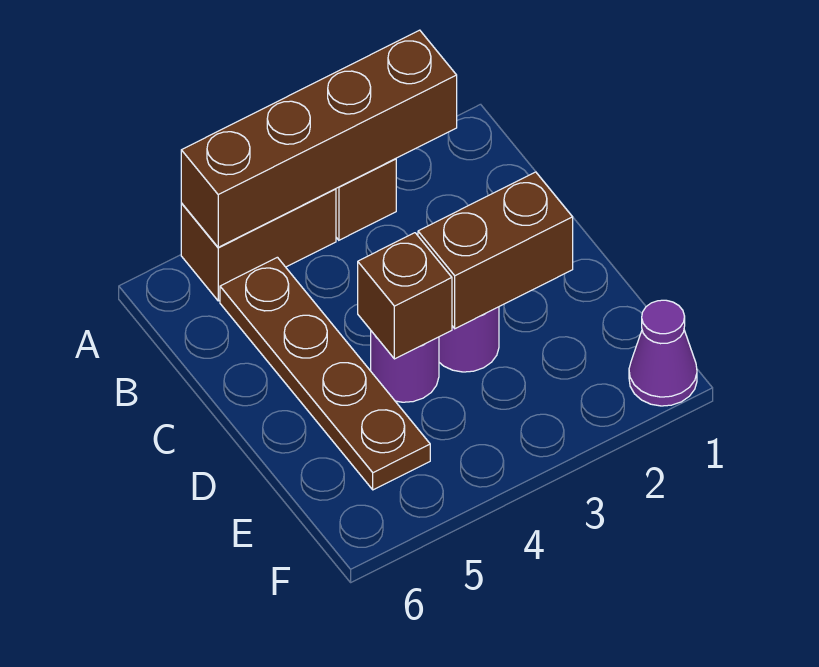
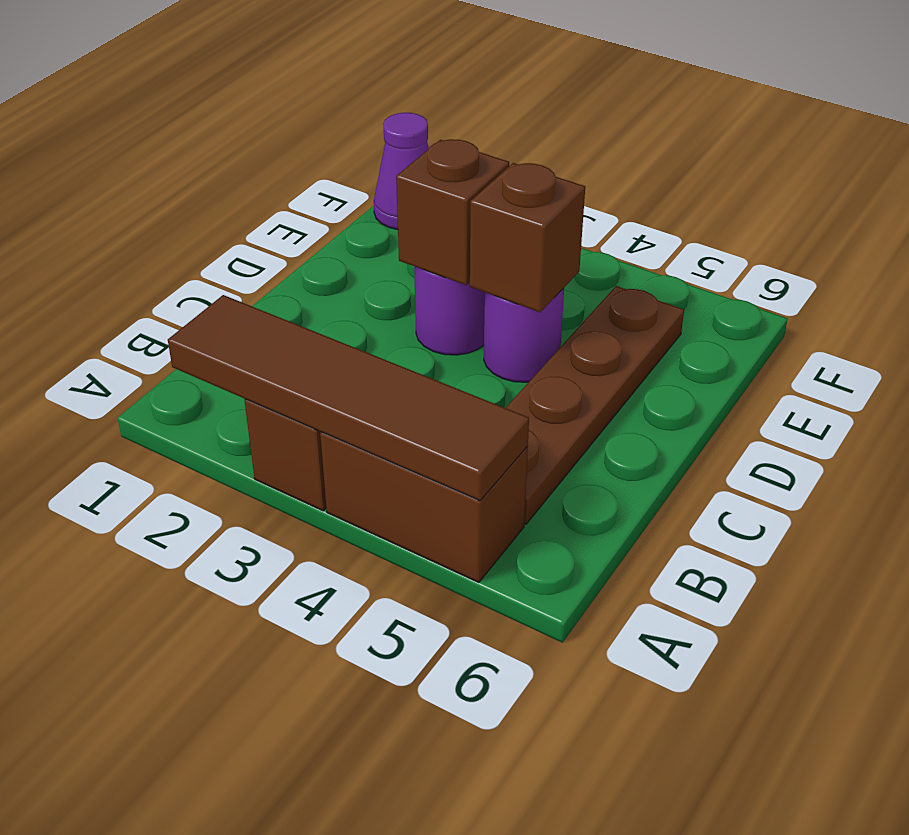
brown 1x4 brick [181,30,457,247] -> brown 1x4 tile [168,295,529,501]
brown 1x2 brick [418,172,573,329] -> brown 1x1 brick [396,139,509,285]

